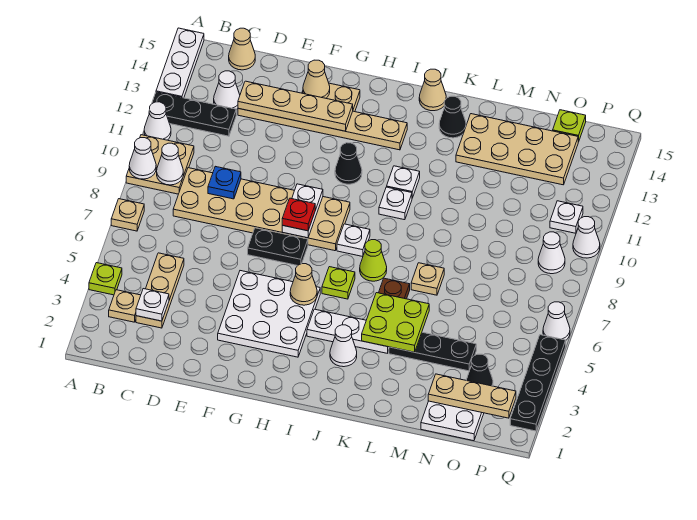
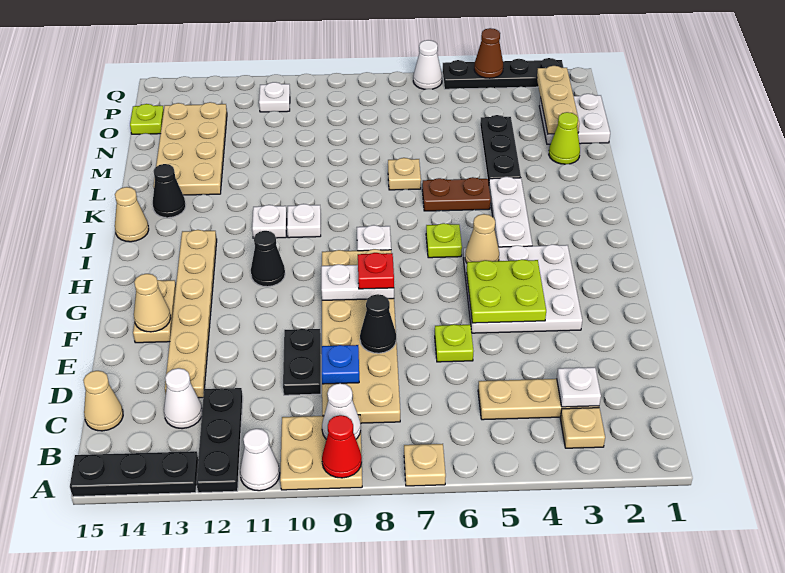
lime 1x1 plate [89,263,122,295] -> lime 1x1 plate moved to [435,324,474,362]
white 1x1 cone [129,138,156,179] -> red 1x1 cone [322,415,362,478]
white 1x3 plate [156,28,204,98] -> black 1x3 plate [70,451,198,497]
tan 1x4 plate [238,81,353,131] -> none
black 1x2 plate [248,228,308,266] -> black 1x2 plate moved to [283,329,321,395]
white 1x1 cone [330,325,357,367] -> none
lime 1x1 cone [360,240,387,281] -> lime 1x1 cone moved to [549,112,580,164]
lime 2x2 plate [362,293,429,352] -> lime 2x2 plate moved to [467,259,546,323]
black 1x1 cone [466,354,493,386] -> black 1x1 cone moved to [360,294,396,353]
white 1x1 cone [538,232,565,274] -> none
none -> brown 1x1 cone [474,28,503,78]
white 1x1 cone [573,217,600,258] -> none

